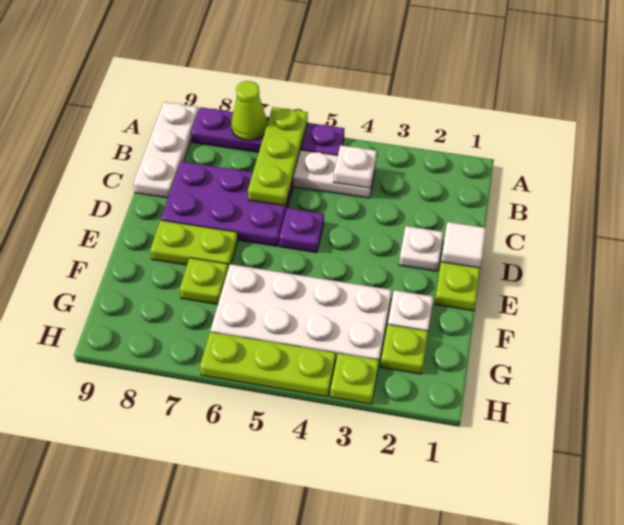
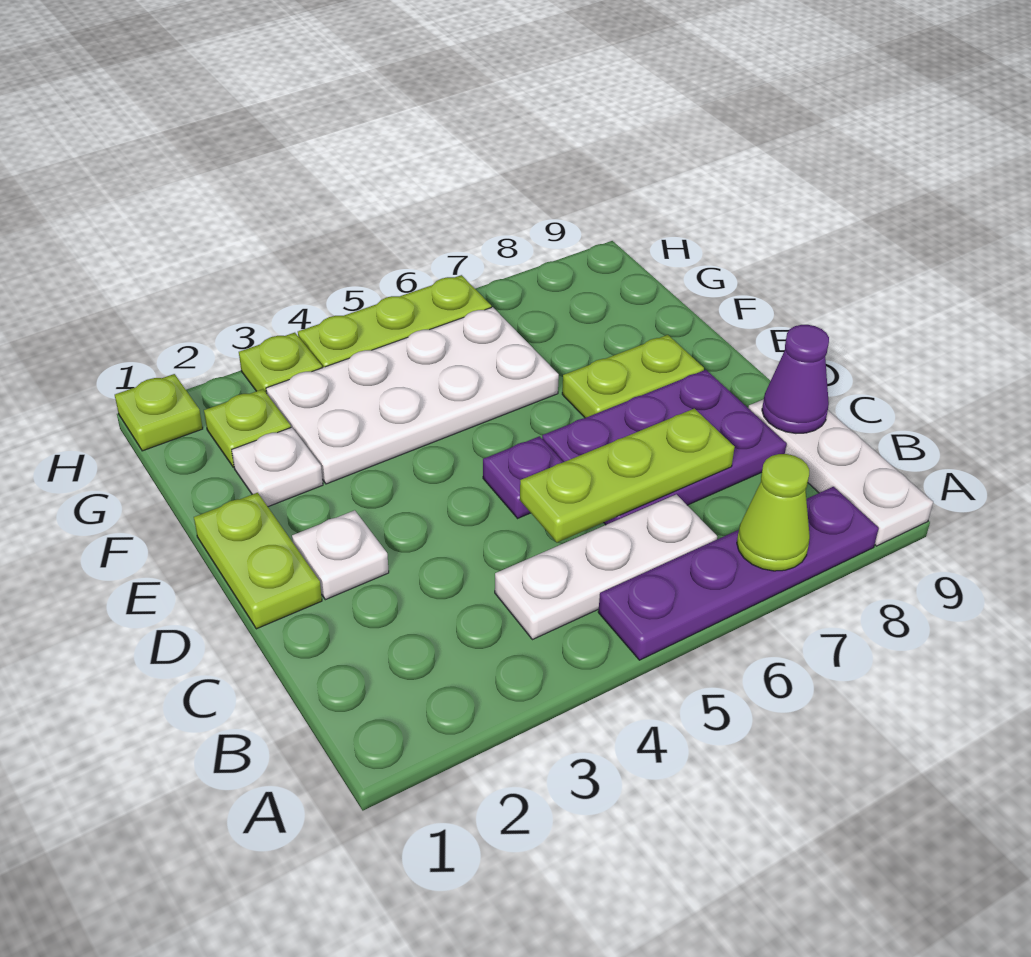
lime 1x3 plate [248,107,308,206] -> lime 1x3 plate turned to [520,409,735,542]
white 1x1 plate [333,145,377,188] -> none
none -> purple 1x1 cone [762,325,829,433]
white 1x1 tile [441,222,486,268] -> none
lime 1x1 plate [180,258,228,304] -> lime 1x1 plate moved to [115,374,203,451]

